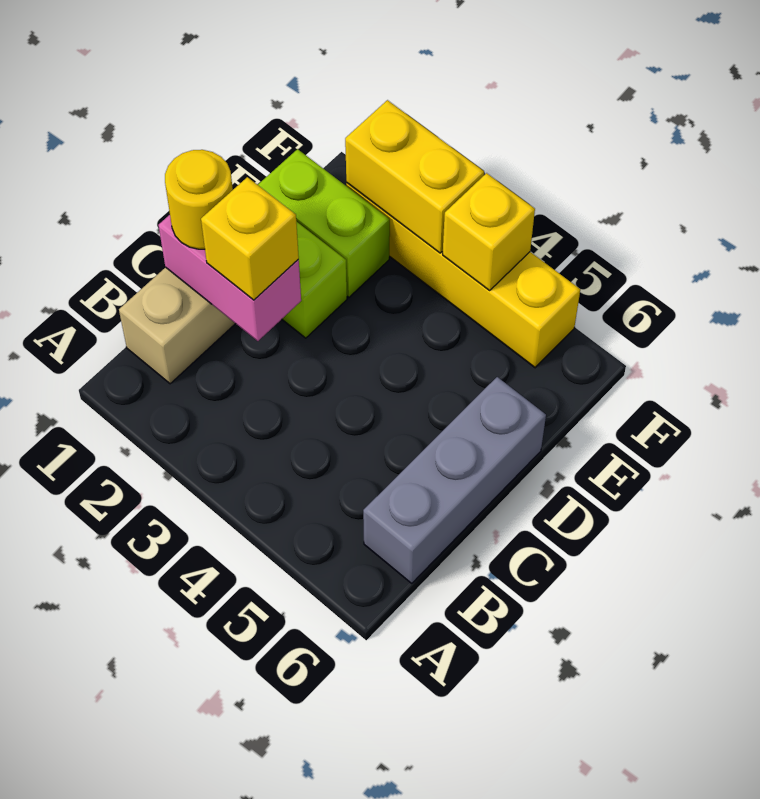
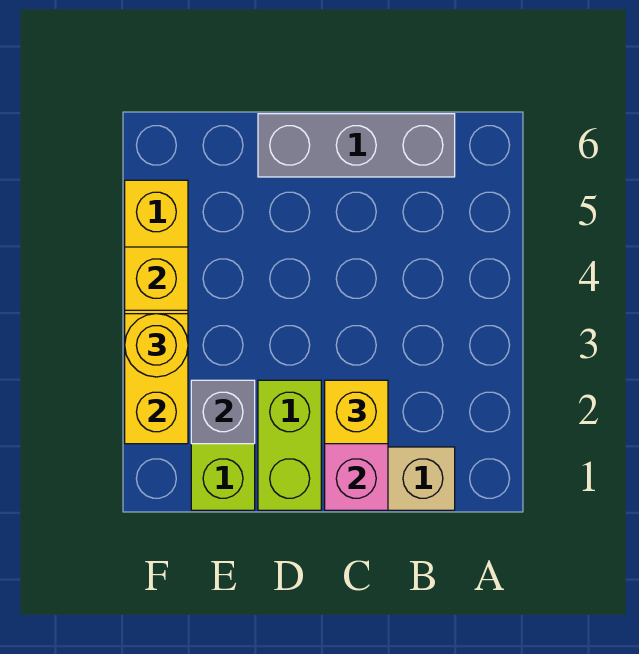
yellow 1x1 round brick [165,150,233,249] -> yellow 1x1 round brick moved to [125,314,188,377]
none -> grey 1x1 brick [191,380,255,444]

